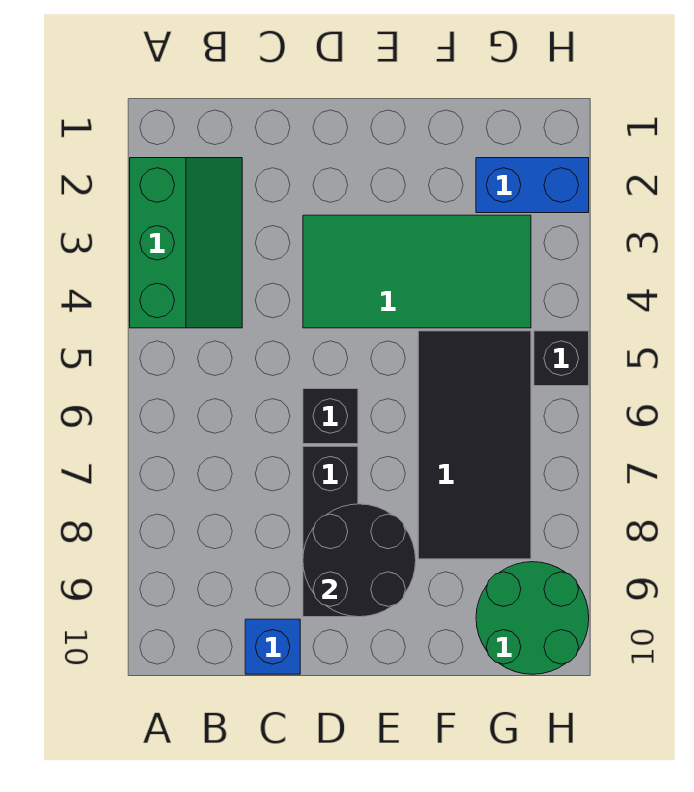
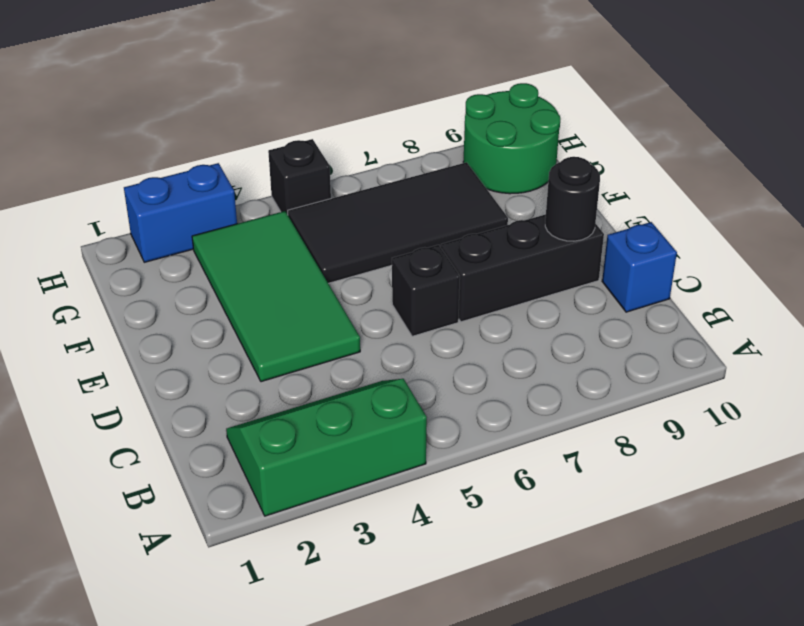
black 2x2 round brick [303,504,416,617] -> black 1x1 round brick [545,157,600,241]
blue 1x2 brick [476,158,589,213] -> blue 1x2 brick turned to [124,163,237,262]

